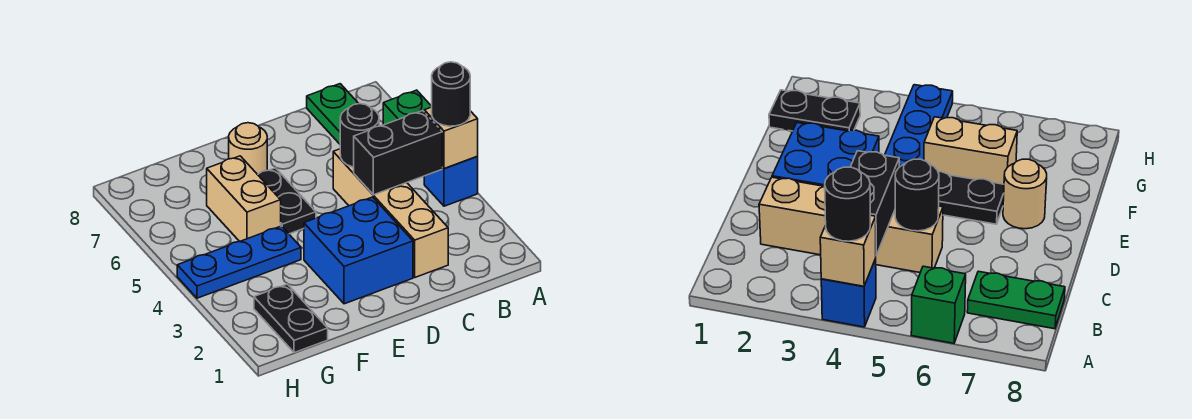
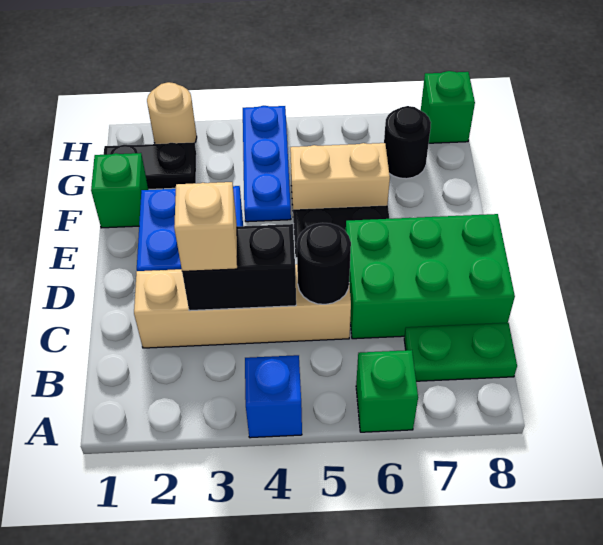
tan 1x1 brick [424,107,478,168] -> tan 1x1 brick moved to [174,182,237,271]
black 1x1 round brick [432,62,470,126] -> black 1x1 round brick moved to [384,106,431,179]
black 1x2 brick [354,111,442,195] -> black 1x2 brick turned to [182,224,296,311]
none -> green 2x3 brick [346,214,515,339]
tan 1x1 round brick [229,123,267,175] -> tan 1x1 round brick moved to [147,82,197,144]
none -> green 1x1 brick [91,153,149,228]
none -> green 1x1 brick [421,71,475,143]

